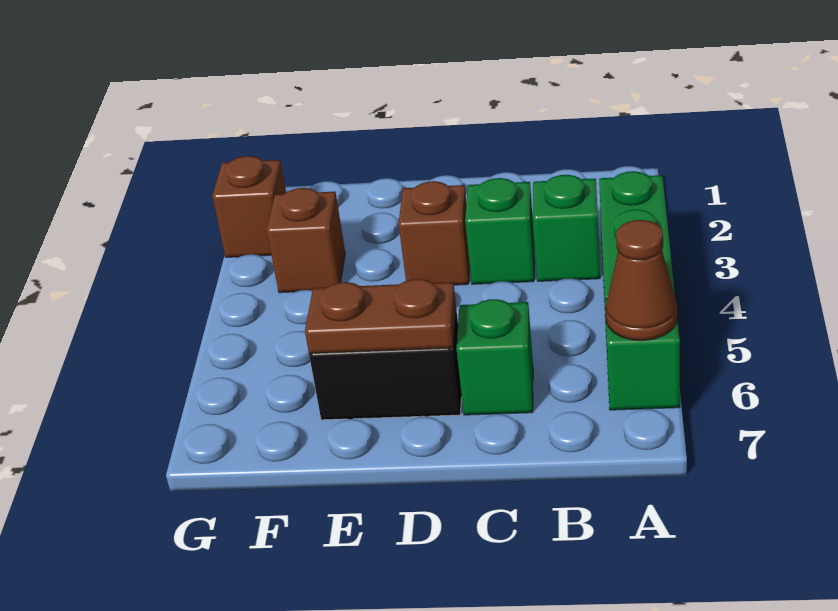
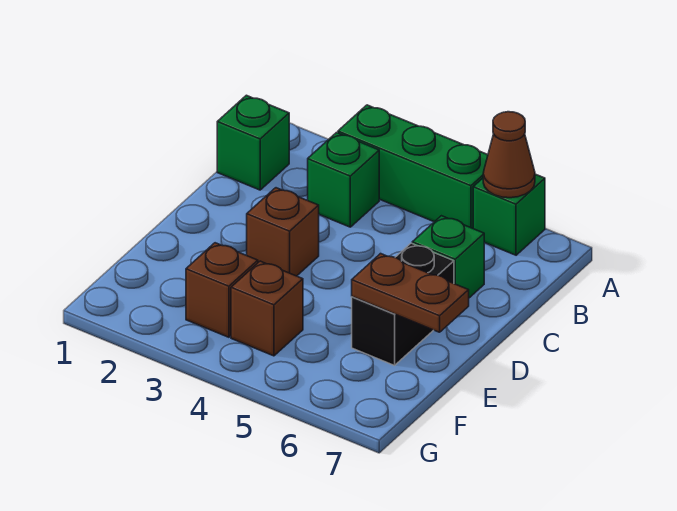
green 1x1 brick [465,178,534,284] -> green 1x1 brick moved to [217,95,289,190]
brown 1x2 plate [305,279,456,354] -> brown 1x2 plate turned to [352,254,469,332]
brown 1x1 brick [212,156,286,257] -> brown 1x1 brick moved to [231,261,303,356]

